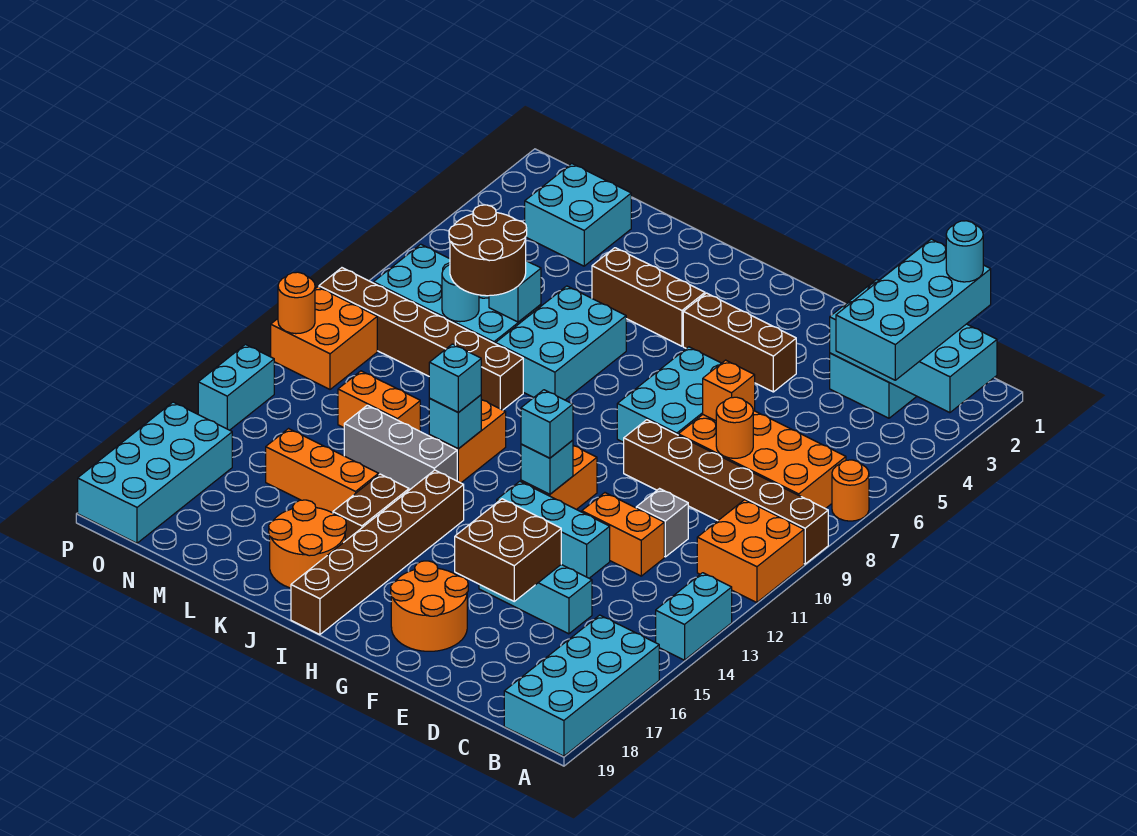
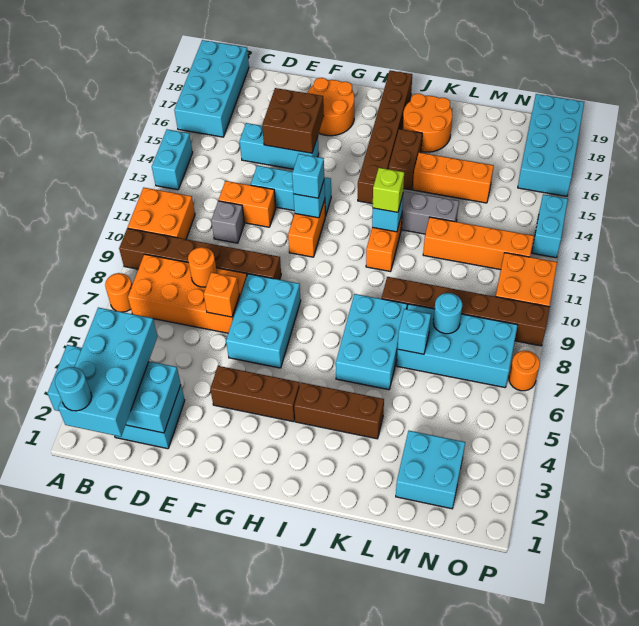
cyan 1x1 brick [429,344,481,413] -> lime 1x1 brick [373,168,404,212]
brown 2x2 round brick [449,205,527,296] -> none
orange 1x2 brick [338,371,420,431] -> orange 1x4 brick [423,217,534,270]
orange 1x1 round brick [278,272,315,334] -> orange 1x1 round brick moved to [509,351,540,391]

